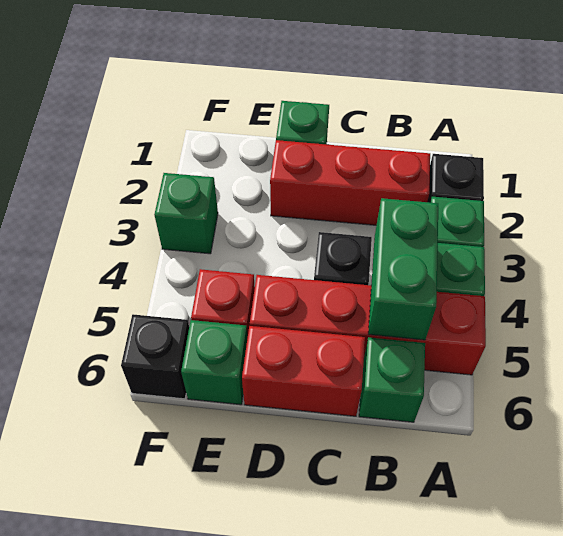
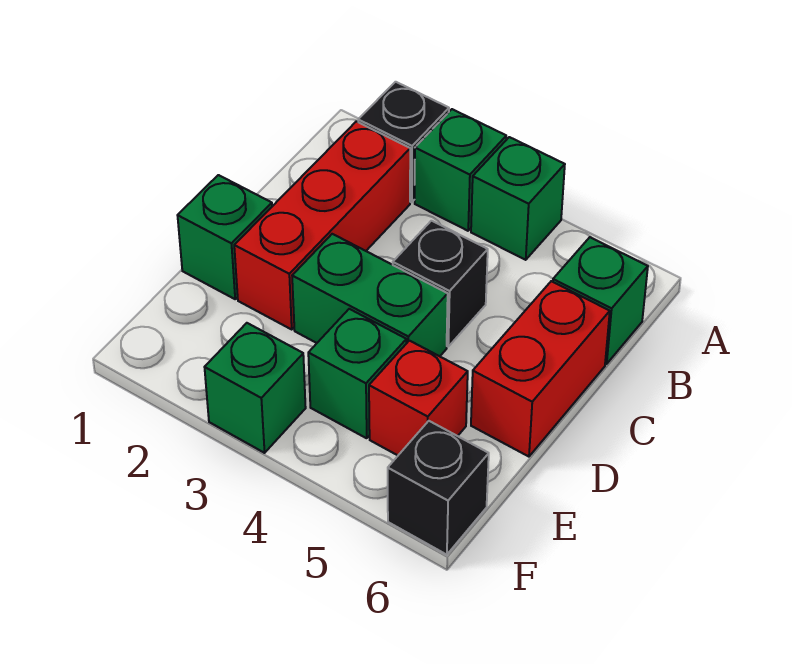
red 1x4 brick [250,275,486,375] -> none
green 1x2 brick [368,198,438,340] -> green 1x2 brick moved to [292,234,448,356]
green 1x1 brick [181,320,247,405] -> green 1x1 brick moved to [308,309,406,438]

